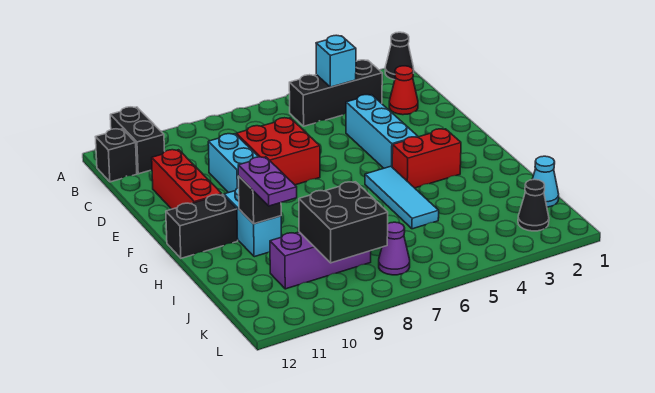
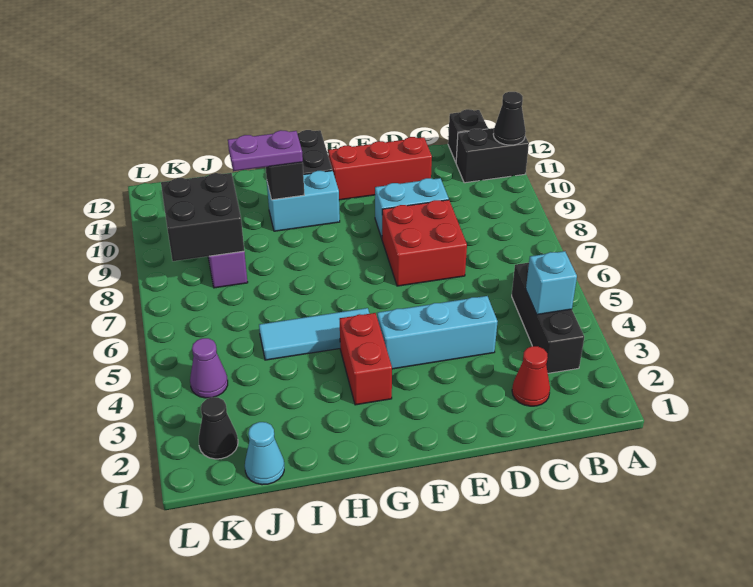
black 1x1 cone [385,32,414,80] -> black 1x1 cone moved to [493,92,526,145]
purple 1x1 cone [379,222,410,275] -> purple 1x1 cone moved to [190,338,228,398]

